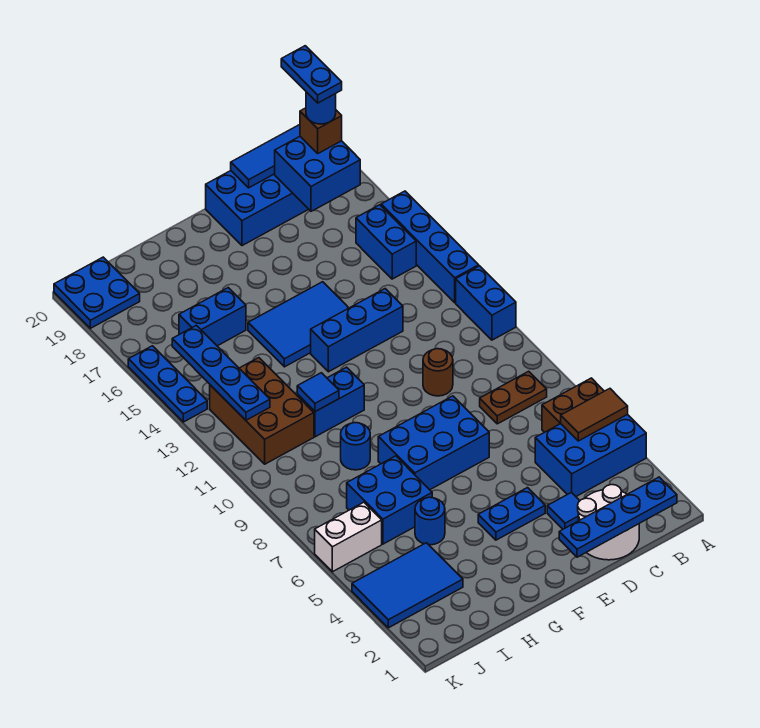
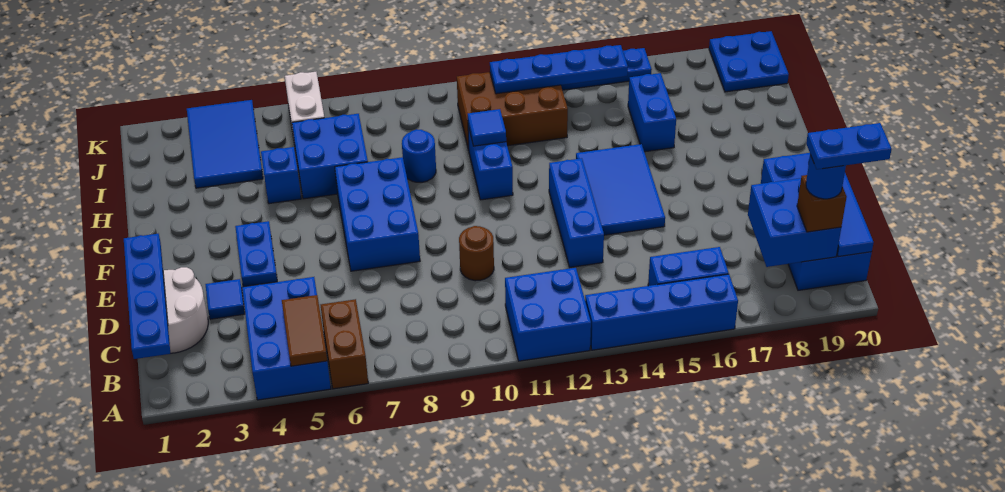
blue 1x2 brick [456,266,516,340] -> blue 2x2 brick [505,268,591,361]
brown 1x2 plate [480,371,547,424] -> none
blue 1x1 round brick [415,497,445,545] -> blue 1x1 brick [261,147,301,204]

